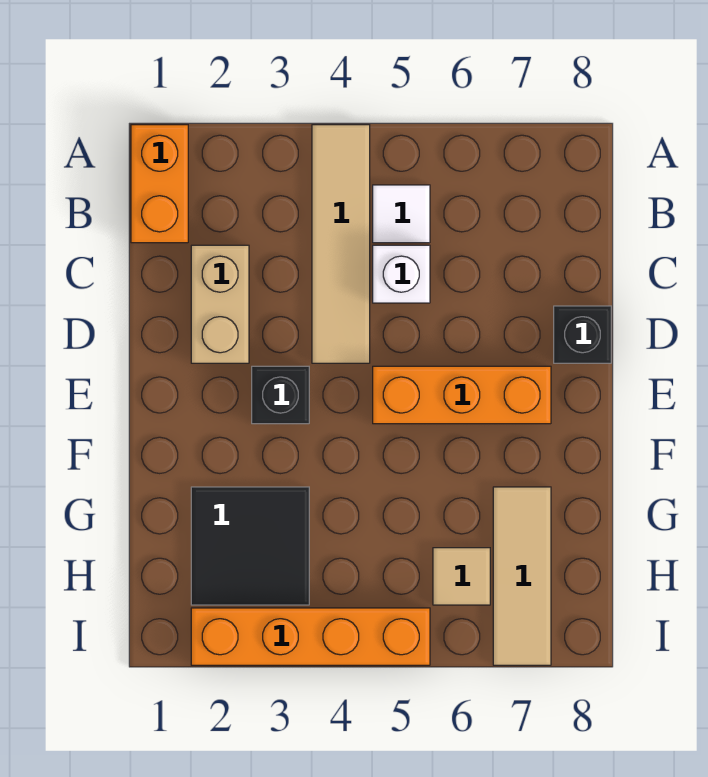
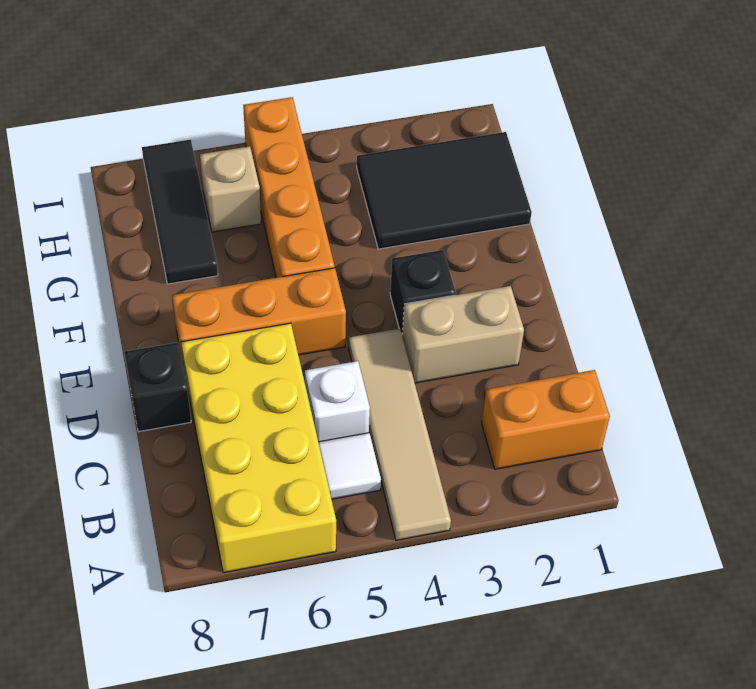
orange 1x2 brick [131,125,188,243] -> orange 1x2 brick turned to [482,370,610,469]
none -> yellow 2x4 brick [181,323,336,573]
tan 1x2 brick [191,245,249,363] -> tan 1x2 brick turned to [402,286,524,383]
black 2x2 tile [191,487,309,605] -> black 2x3 tile [357,132,532,249]
tan 1x3 tile [493,487,551,665] -> black 1x3 tile [142,140,218,284]
tan 1x1 tile [433,548,490,605] -> tan 1x1 brick [200,146,261,232]
orange 1x4 brick [191,608,430,665] -> orange 1x4 brick turned to [243,97,335,278]

